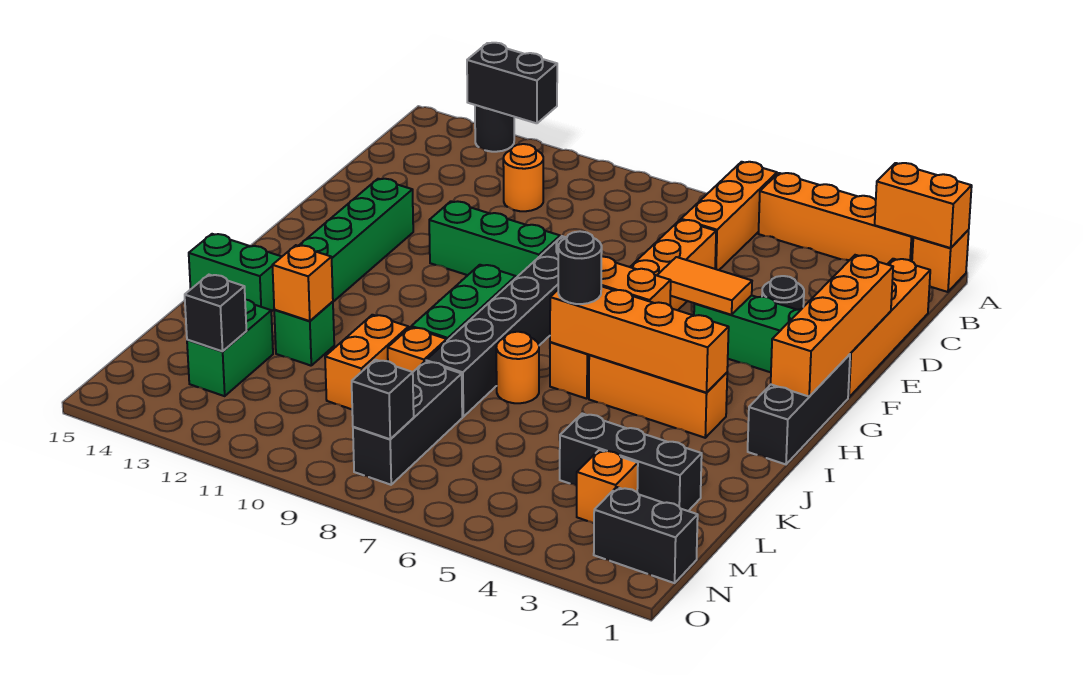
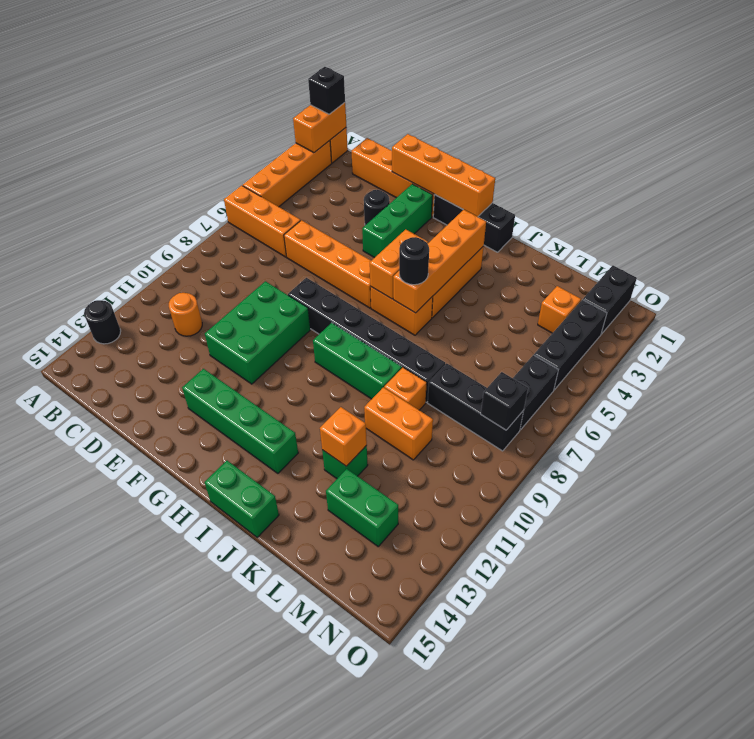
black 1x2 brick [467,43,557,123] -> black 1x2 brick moved to [513,355,558,430]
orange 1x2 tile [657,257,752,315] -> none
green 1x3 brick [429,201,560,278] -> green 2x3 brick [205,281,310,384]
orange 1x1 round brick [496,332,539,403] -> none
green 1x2 brick [189,234,282,312] -> green 1x2 brick turned to [204,461,279,537]
black 1x3 brick [560,414,702,511] -> black 1x3 brick moved to [534,300,607,390]
black 1x1 brick [185,275,246,351] -> black 1x1 brick moved to [308,67,345,114]

